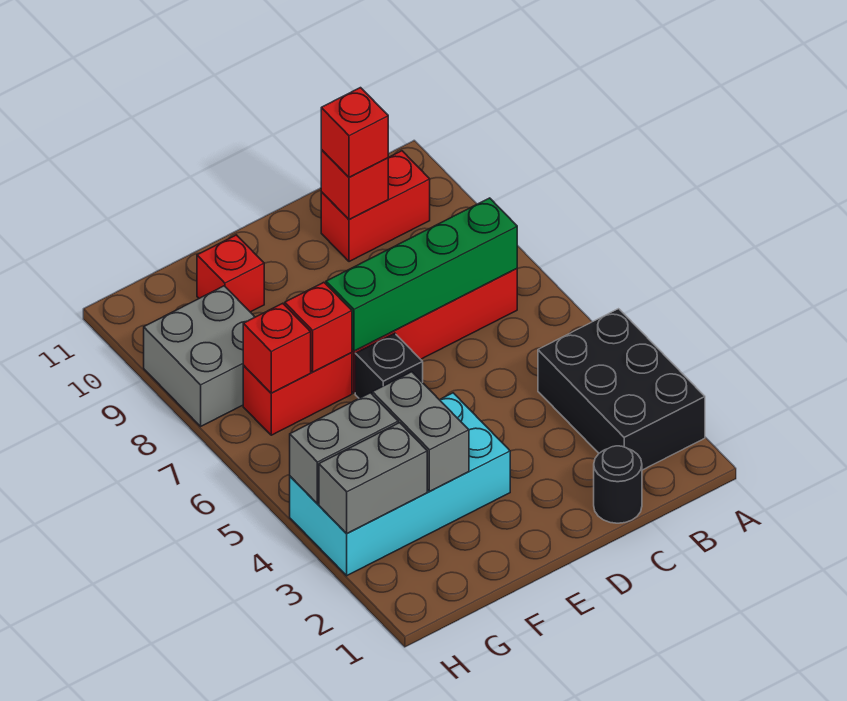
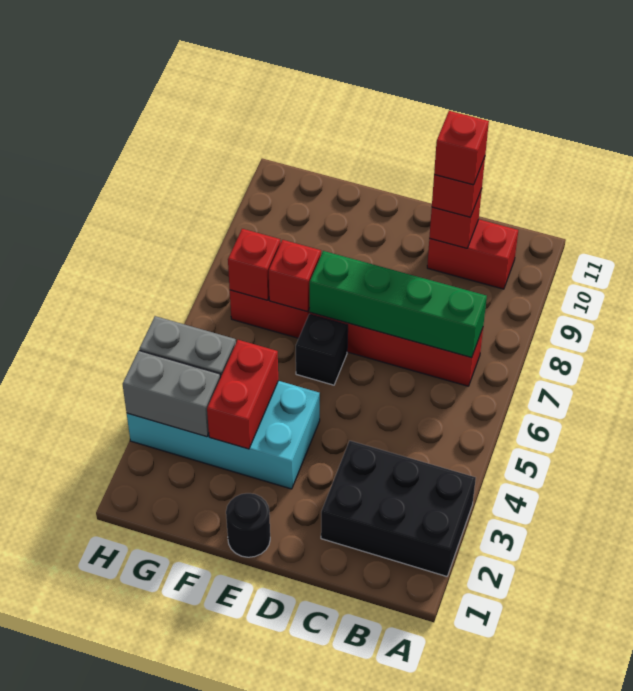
black 2x3 brick [538,309,705,470] -> black 2x3 brick turned to [321,441,476,576]
black 1x1 round brick [594,446,642,523] -> black 1x1 round brick moved to [226,493,270,557]
grey 1x2 brick [372,372,469,491] -> red 1x2 brick [207,340,278,449]
red 1x1 brick [197,235,264,312] -> red 1x1 brick moved to [434,111,489,185]
grey 2x2 brick [144,286,255,426] -> none

